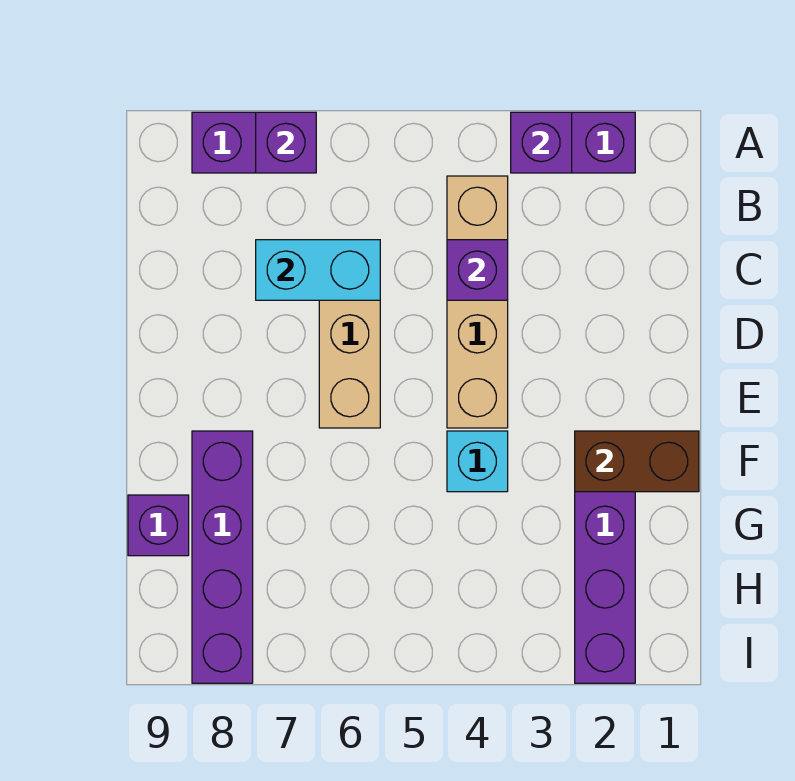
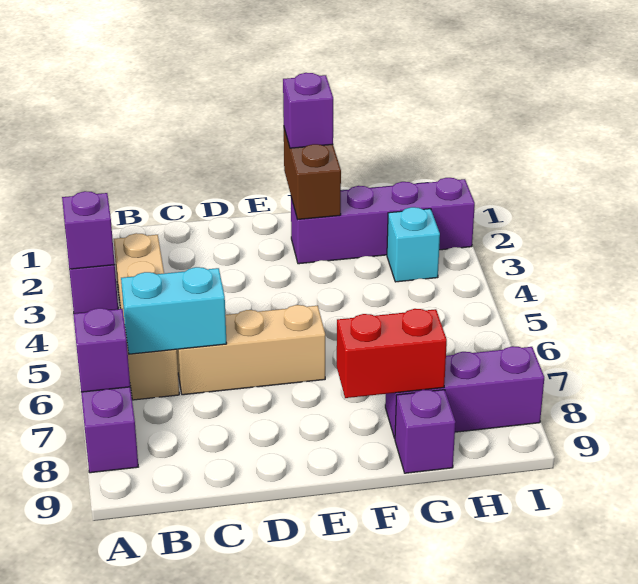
tan 1x4 brick [447,176,508,428] -> tan 1x4 brick turned to [114,233,179,400]
purple 1x1 brick [447,240,508,300] -> purple 1x1 brick moved to [283,73,333,148]
cyan 1x2 brick [256,240,380,300] -> cyan 1x2 brick turned to [121,267,227,354]
cyan 1x1 brick [447,431,508,492] -> cyan 1x1 brick moved to [387,207,440,282]
purple 1x4 brick [192,431,253,683] -> purple 1x3 brick [385,346,544,438]
none -> red 1x2 brick [337,309,447,398]

